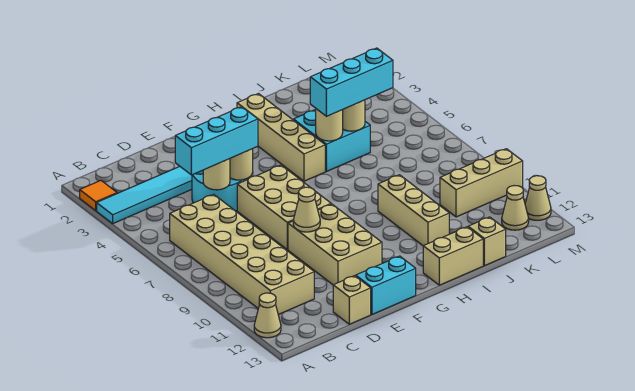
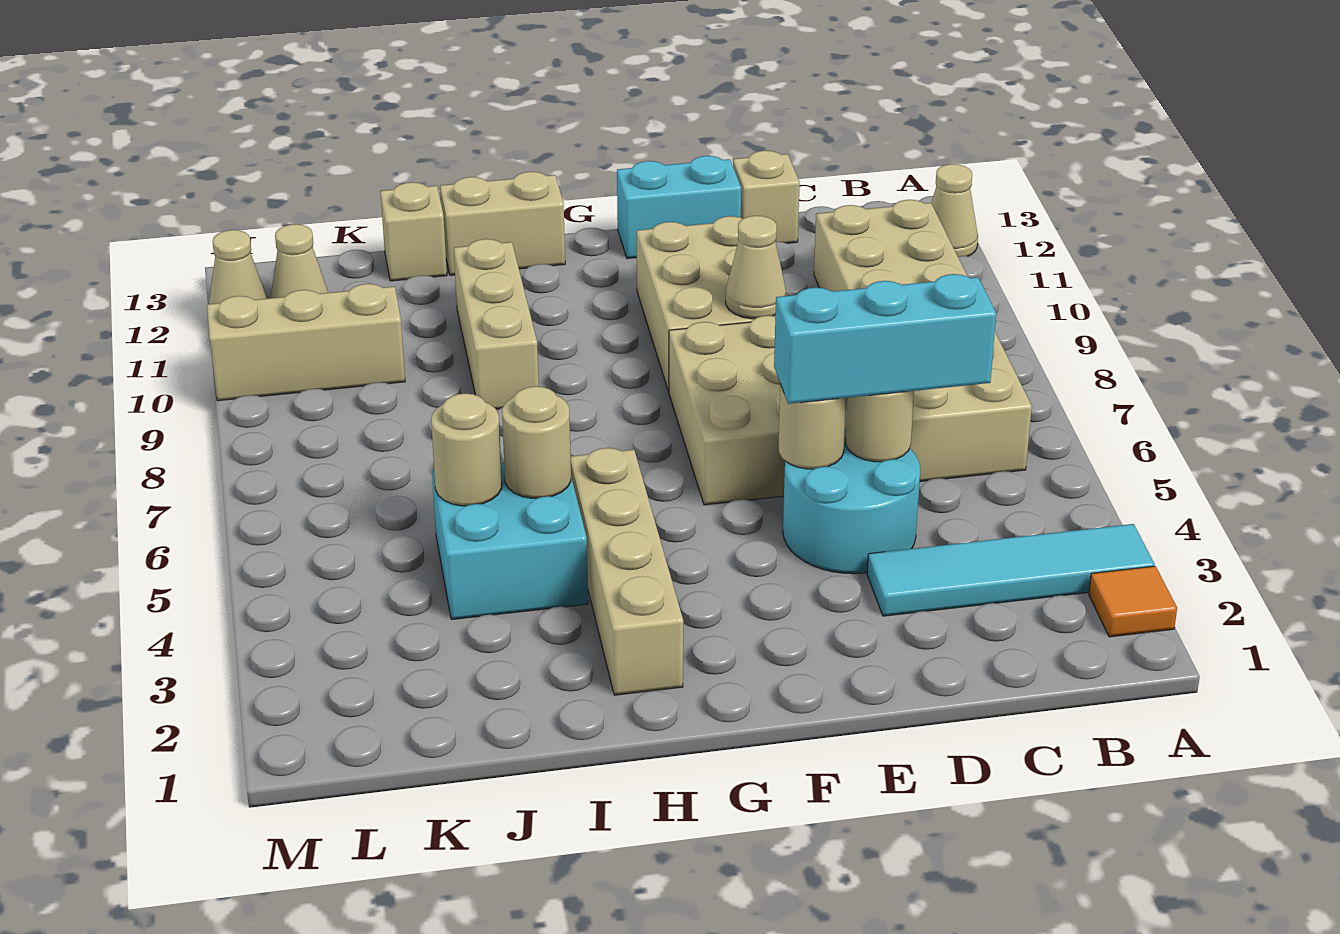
cyan 1x3 brick [310,48,393,116] -> none

